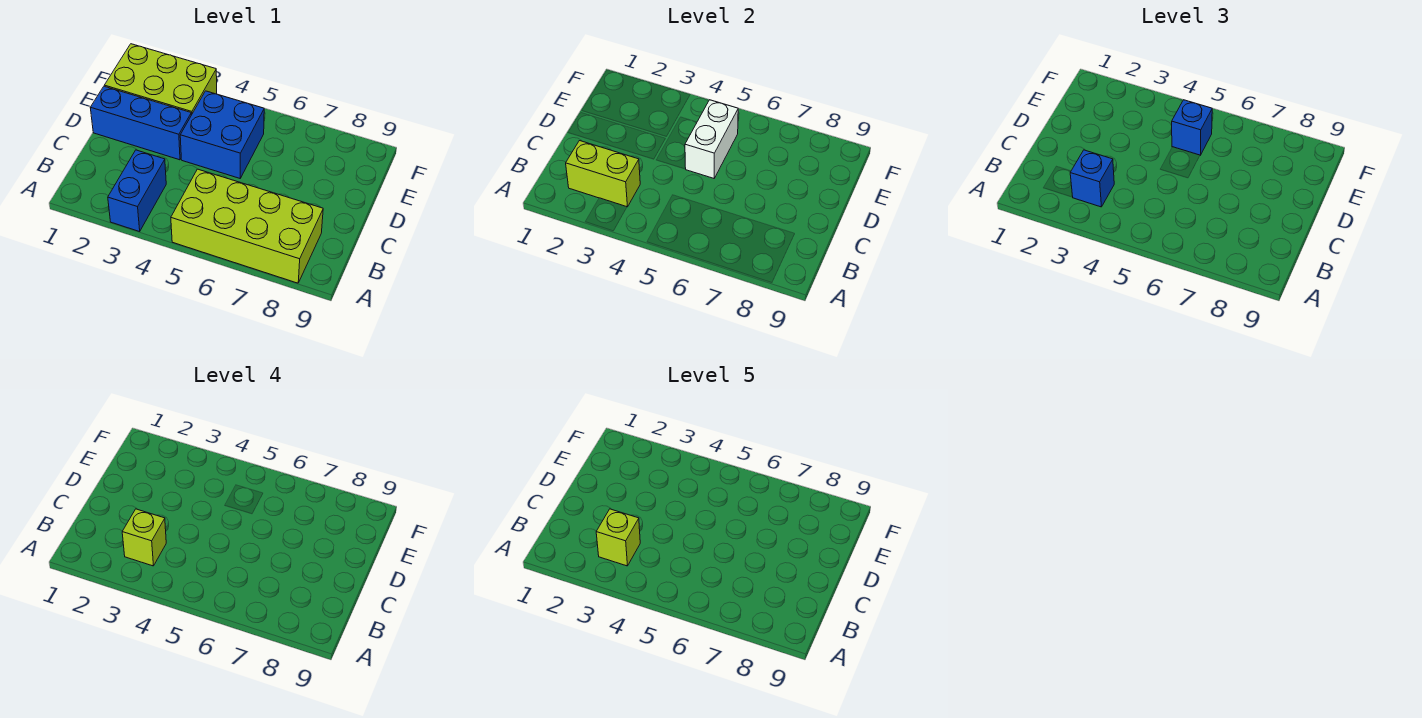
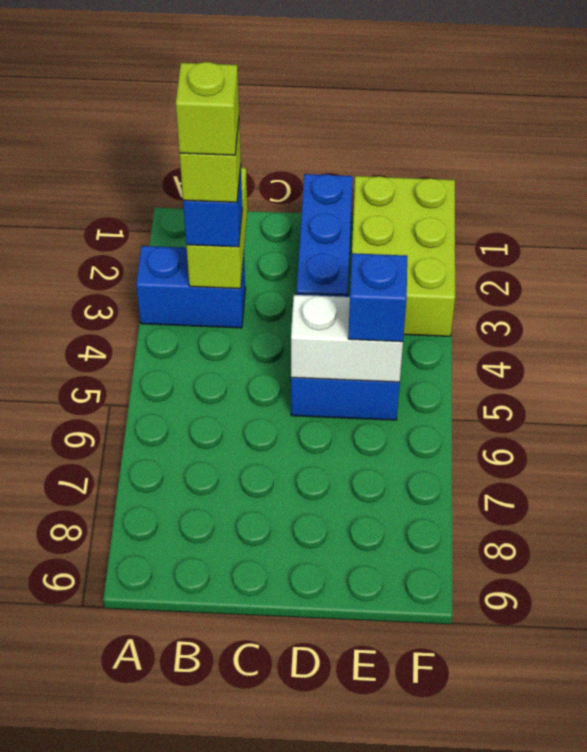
lime 2x4 brick [171,169,323,283] -> none

